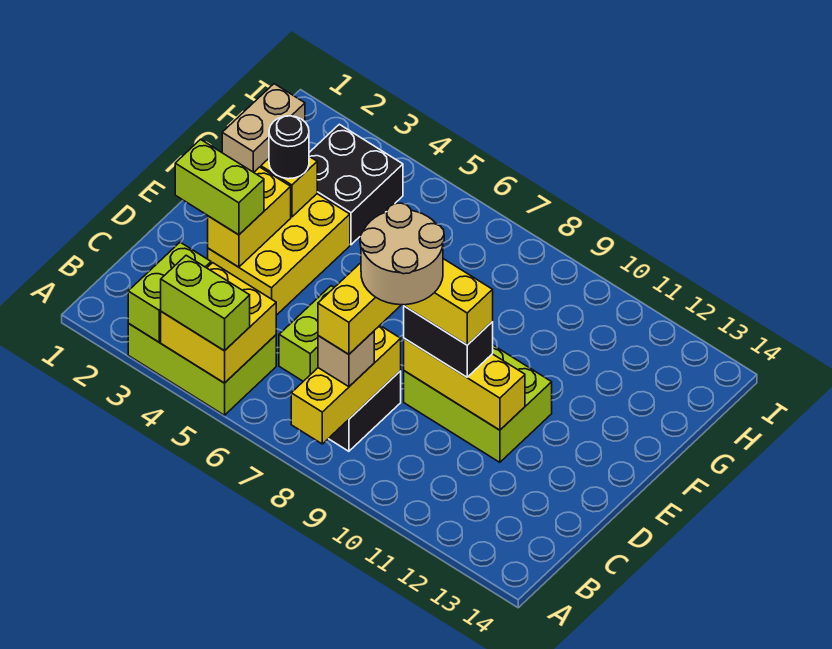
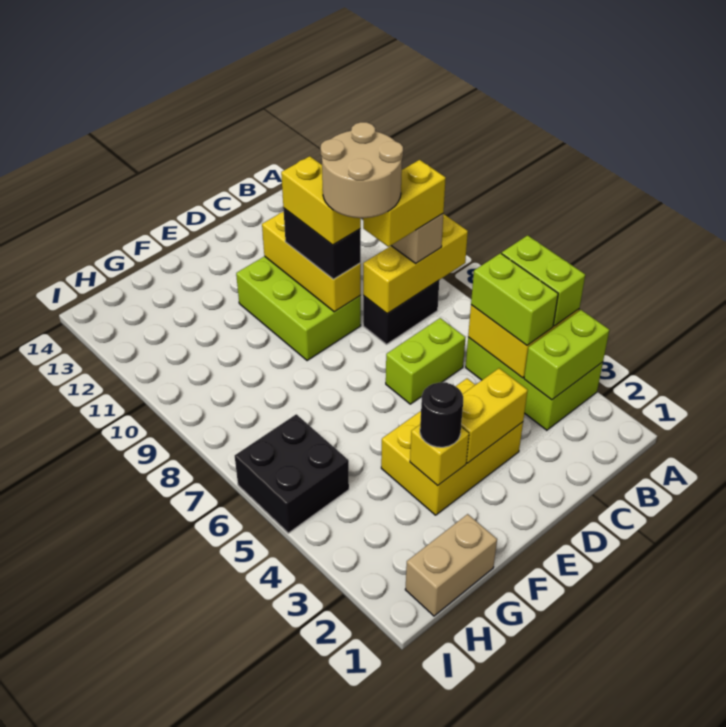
lime 1x2 brick [175,140,264,235] -> lime 1x2 brick moved to [471,253,558,345]
black 2x2 brick [309,124,403,245] -> black 2x2 brick moved to [235,414,349,533]

